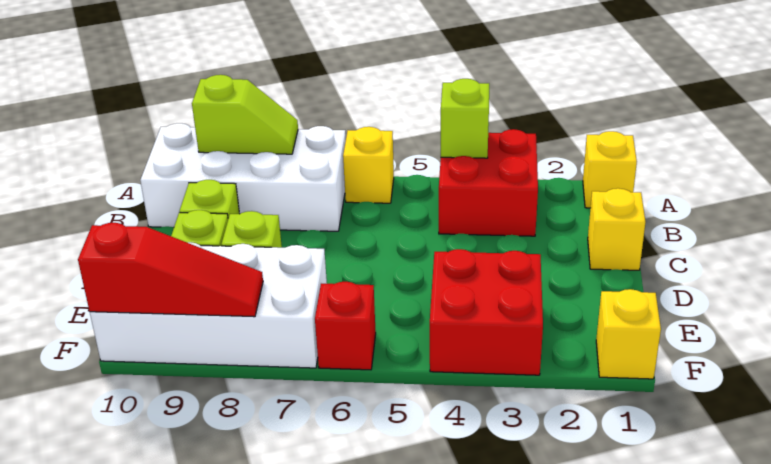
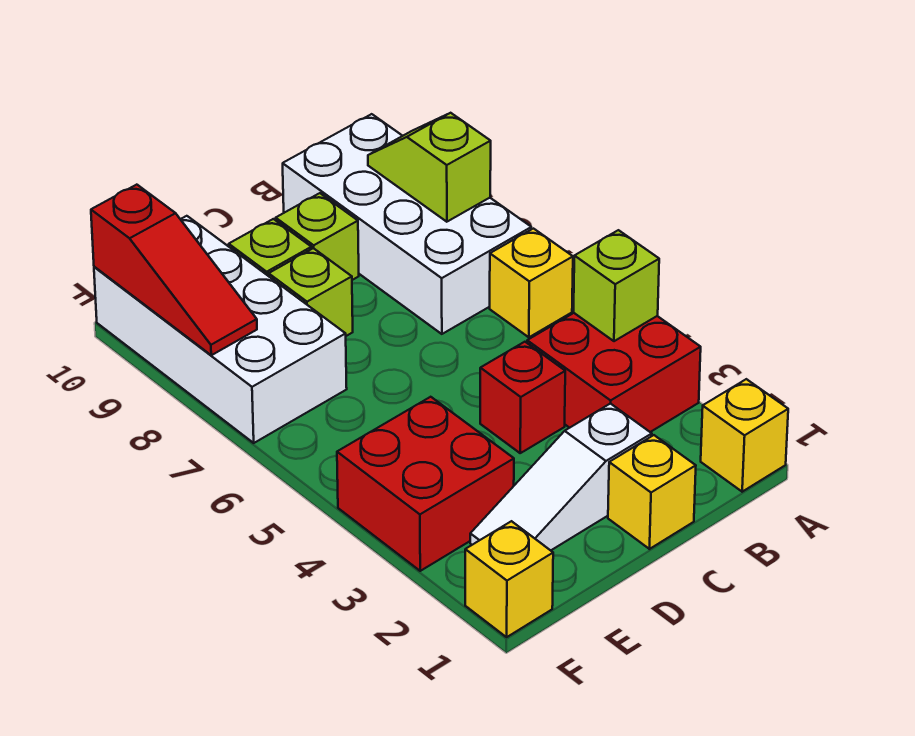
lime 1x2 slope [192,75,298,154] -> lime 1x2 slope turned to [368,113,491,222]
none -> white 1x3 slope [470,403,652,550]
red 1x1 brick [315,282,376,370] -> red 1x1 brick moved to [480,342,565,453]

